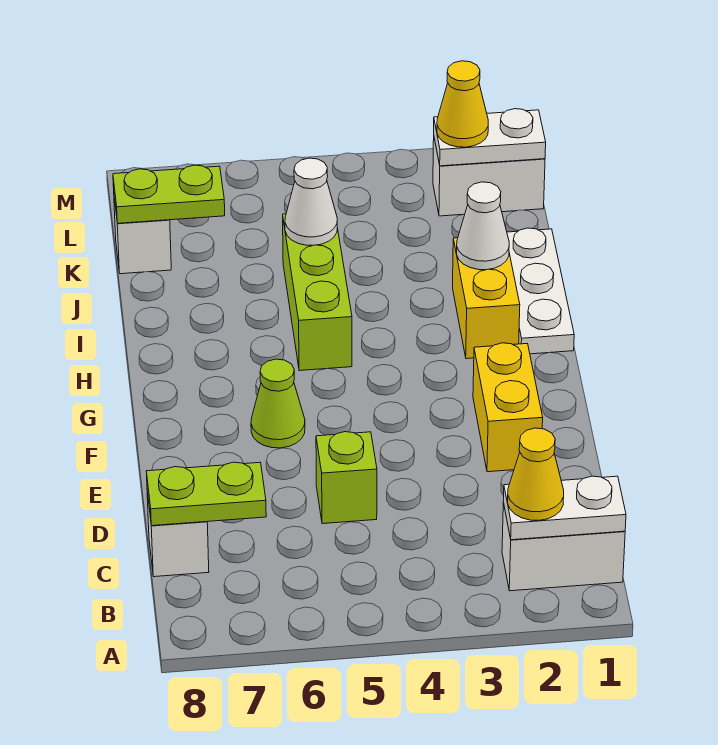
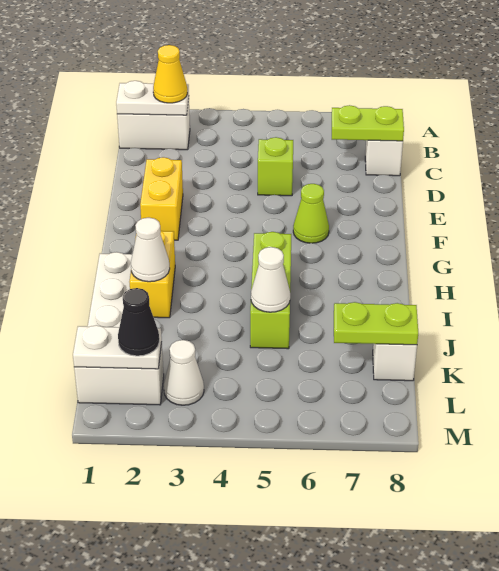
yellow 1x1 cone [437,61,488,147] -> black 1x1 cone [118,288,159,356]
none -> white 1x1 cone [164,340,204,405]

